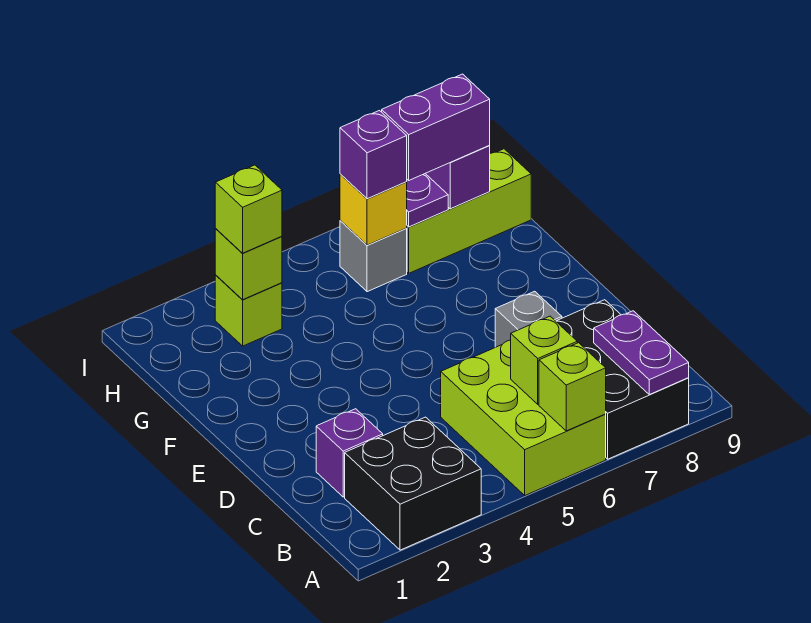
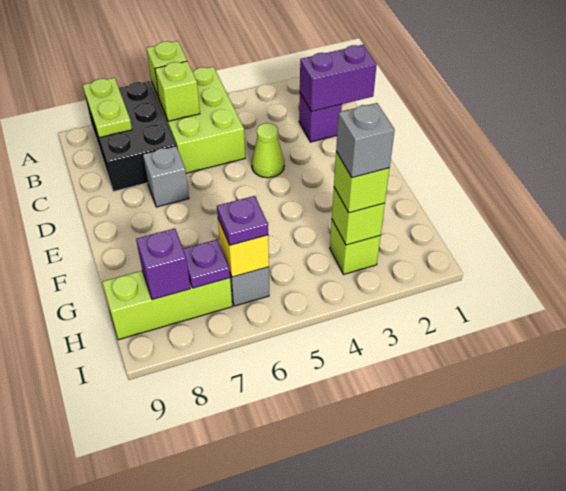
black 2x2 brick [345,417,481,550] -> none
purple 1x2 plate [594,311,689,395] -> lime 1x2 plate [83,78,132,138]
none -> lime 1x1 cone [252,123,284,178]
none -> grey 1x1 brick [336,103,395,178]
purple 1x1 brick [340,111,407,199] -> purple 1x1 plate [217,196,268,245]
purple 1x2 brick [382,74,490,180] -> purple 1x2 brick moved to [300,45,377,112]

